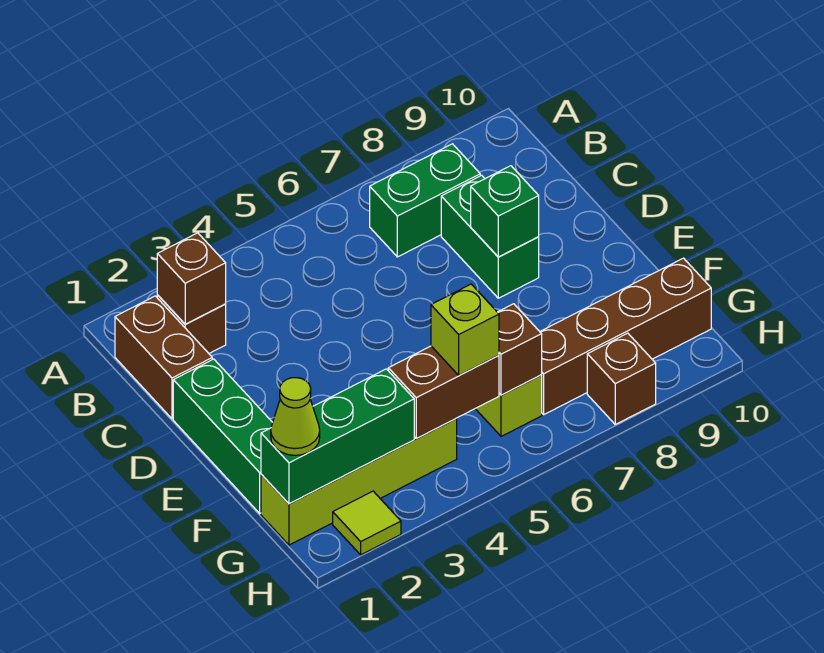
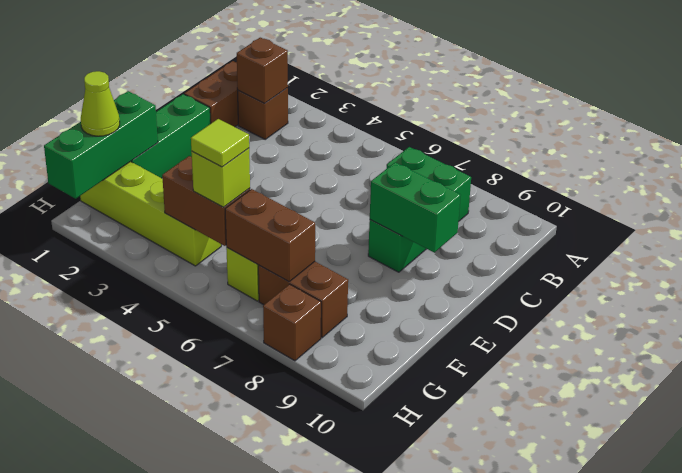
green 1x1 brick [471,166,539,257] -> green 1x2 brick [370,162,461,252]
green 1x3 brick [261,369,414,504] -> green 1x3 brick turned to [44,91,158,199]
brown 1x1 brick [498,304,542,395] -> brown 1x2 brick [225,189,315,282]
brown 1x4 brick [540,258,711,414] -> brown 1x2 brick [258,262,348,338]
lime 1x1 tile [333,491,401,555] -> lime 1x1 tile moved to [191,119,249,167]

